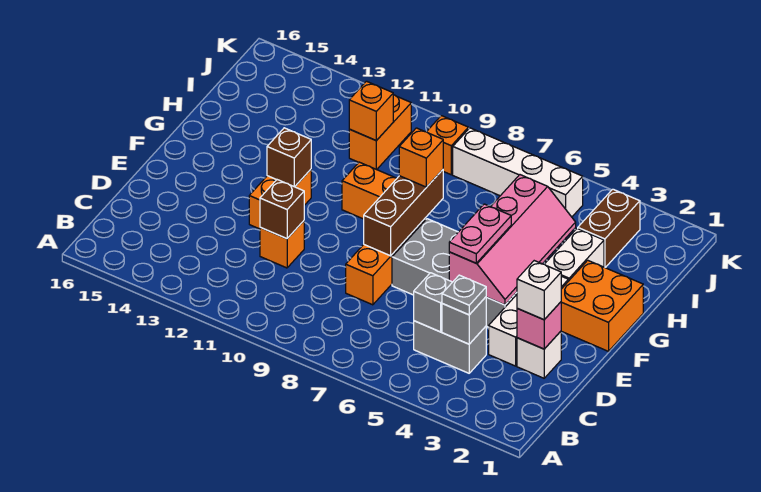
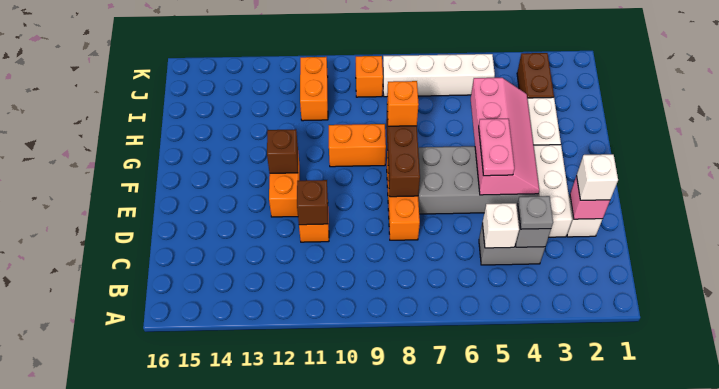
grey 1x1 brick [414,273,452,332] -> white 1x1 brick [482,203,519,248]
orange 2x2 brick [561,260,643,351] -> none
orange 1x1 brick [349,81,393,141] -> none

